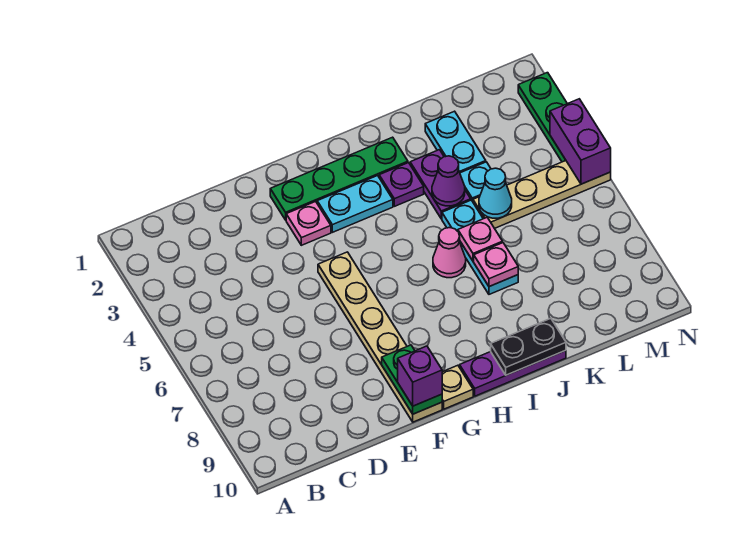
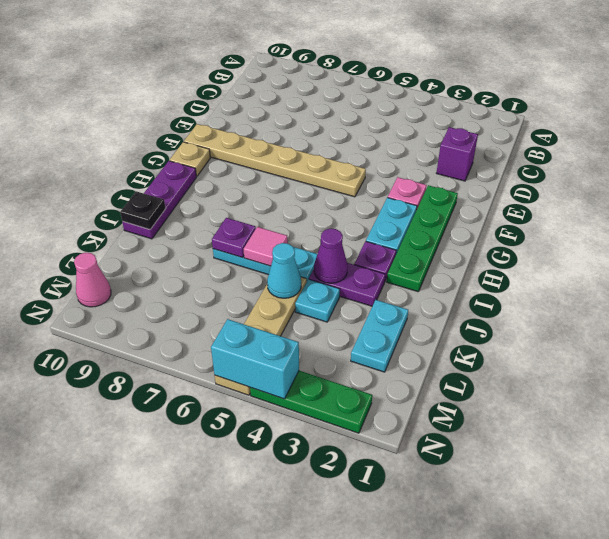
green 1x2 plate [382,345,442,414] -> none
purple 1x1 brick [398,346,442,406] -> purple 1x1 brick moved to [437,127,478,181]
pink 1x1 cone [433,228,466,278] -> pink 1x1 cone moved to [74,253,111,307]
black 1x2 plate [491,318,566,375] -> black 1x1 plate [120,191,166,229]
pink 1x1 plate [458,218,503,261] -> pink 1x1 tile [244,227,288,266]
pink 1x1 plate [474,243,518,287] -> purple 1x1 plate [212,218,256,257]
cyan 1x2 plate [425,111,486,173] -> cyan 1x2 plate turned to [351,300,408,372]
purple 1x2 brick [550,99,611,184] -> cyan 1x2 brick [211,319,299,399]

